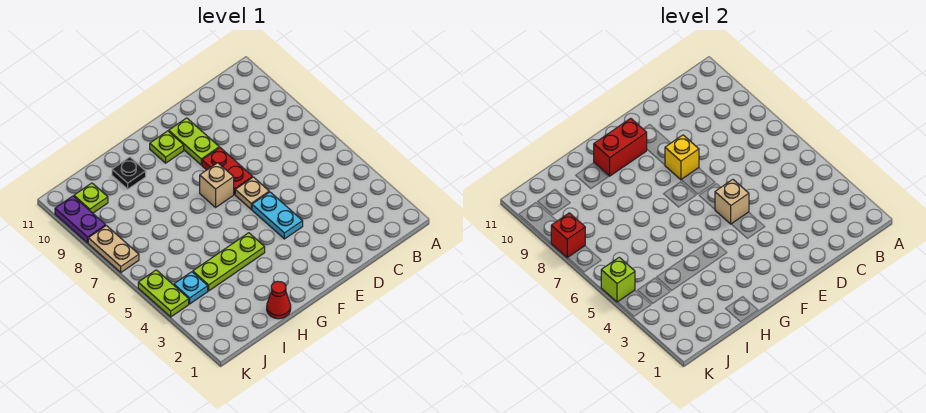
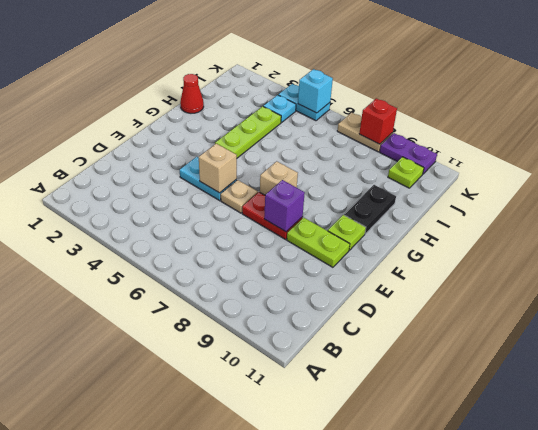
yellow 1x1 brick [665,135,699,180] -> purple 1x1 brick [264,180,305,232]
red 1x2 brick [594,118,647,176] -> none
black 1x1 plate [112,157,146,189] -> black 1x2 plate [344,185,396,234]
lime 1x2 plate [138,270,189,317] -> cyan 1x2 plate [279,84,330,121]
lime 1x1 brick [601,257,635,302] -> cyan 1x1 brick [298,69,333,113]

